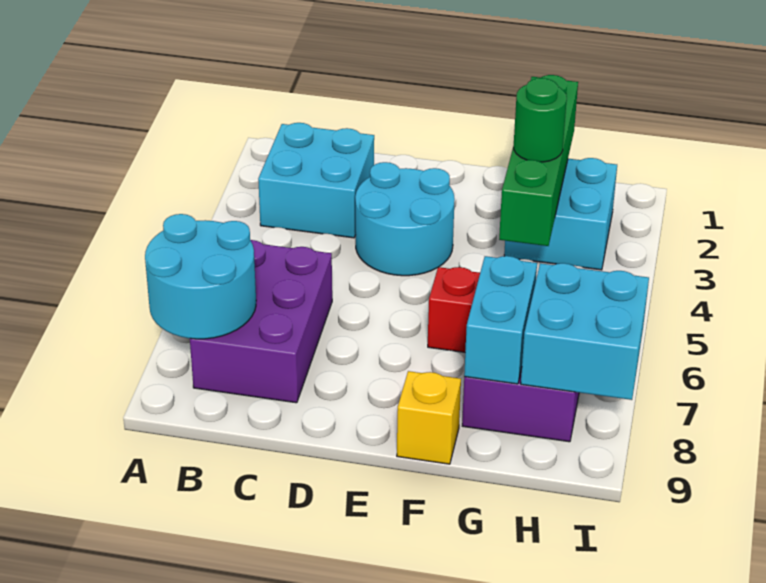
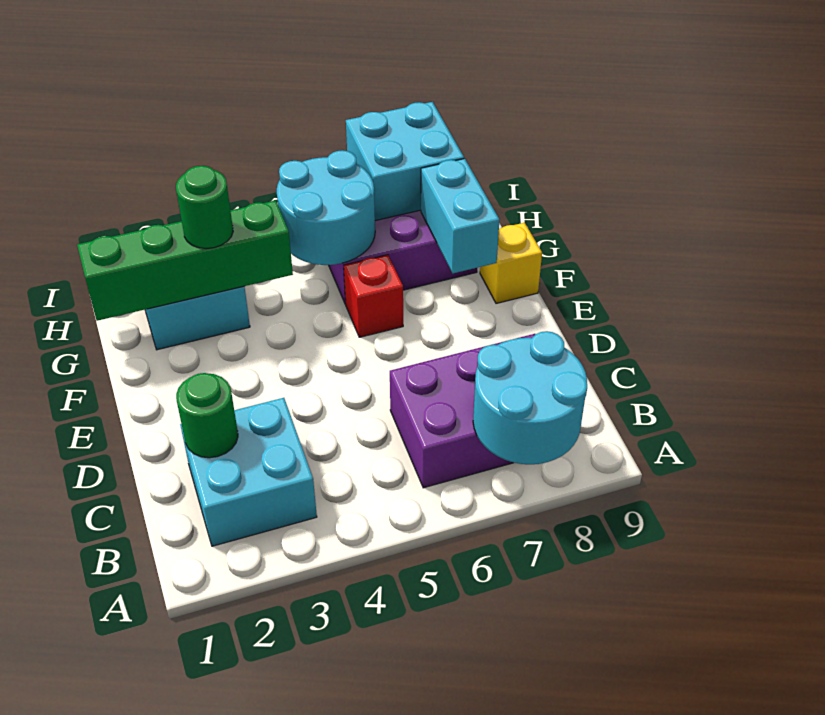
none -> green 1x1 round brick [176,373,238,458]
cyan 2x2 round brick [355,162,455,276] -> cyan 2x2 round brick moved to [277,150,375,265]
cyan 1x2 brick [464,256,537,384] -> cyan 1x2 brick turned to [421,159,500,273]

